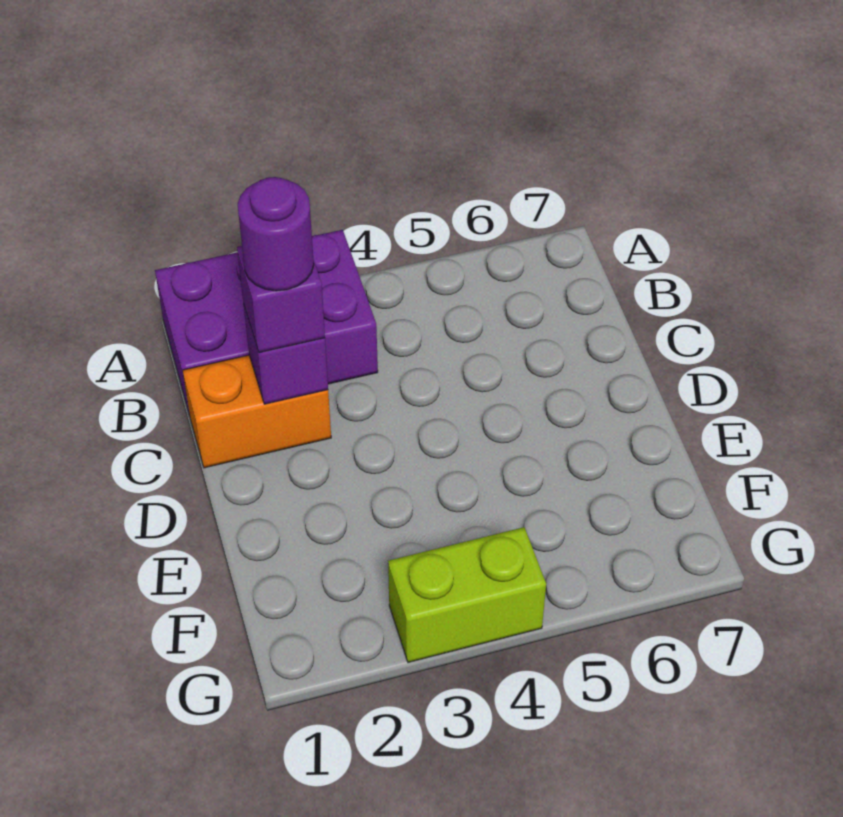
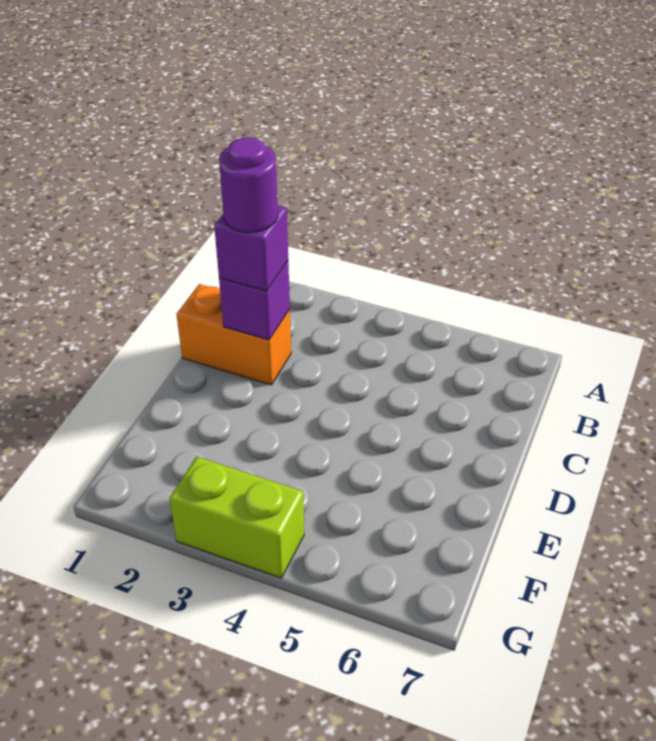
purple 2x3 brick [155,230,378,416] -> none

